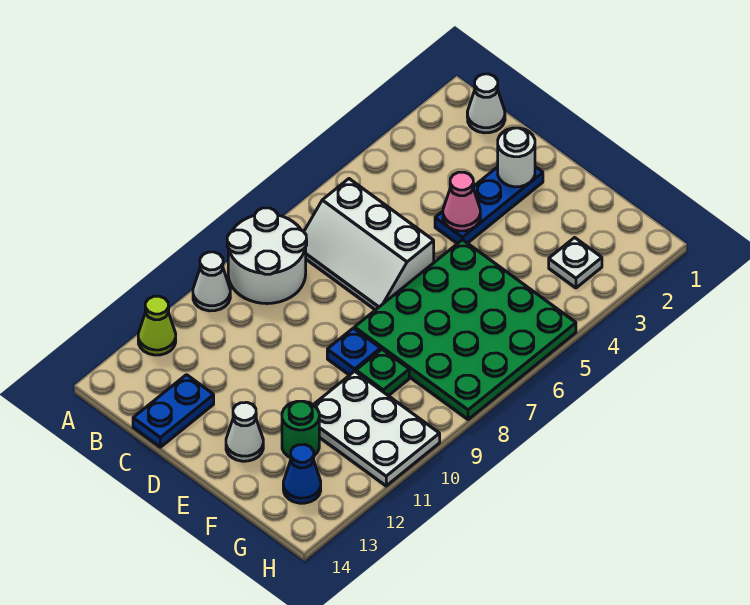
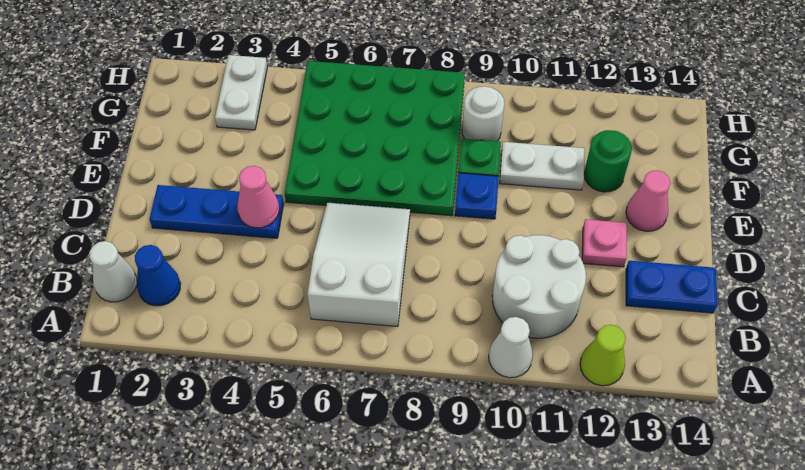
white 2x2 round brick [227,208,307,304] -> white 2x2 round brick moved to [492,235,586,338]
white 2x3 slope [304,179,434,310] -> white 2x3 slope turned to [307,202,410,326]
white 1x1 round brick [498,128,535,187] -> white 1x1 round brick moved to [462,86,504,141]
none -> pink 1x1 plate [582,219,627,267]
white 1x1 cone [226,402,263,461] -> pink 1x1 cone [626,170,670,231]
white 2x3 plate [313,371,440,486] -> white 1x2 plate [500,142,585,190]
white 1x1 plate [549,238,602,288] -> white 1x2 plate [215,55,267,130]
blue 1x1 cone [283,445,321,503] -> blue 1x1 cone moved to [135,245,181,306]

